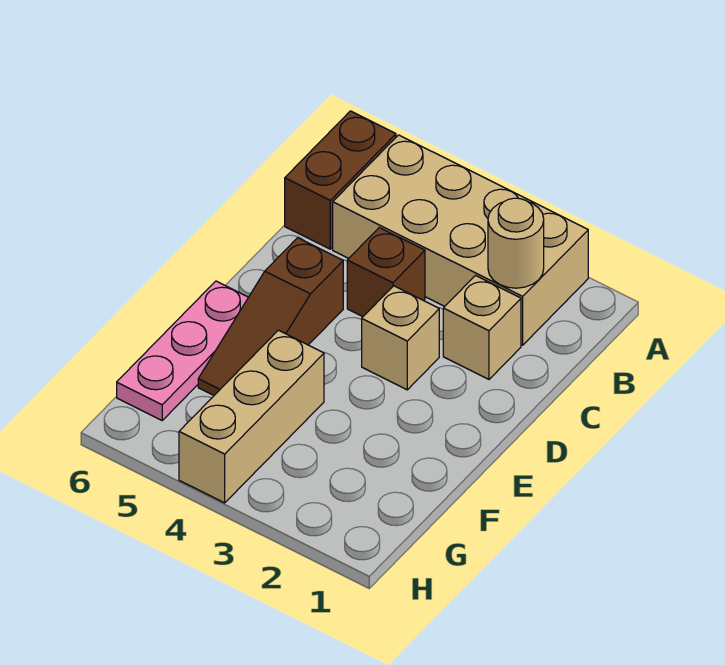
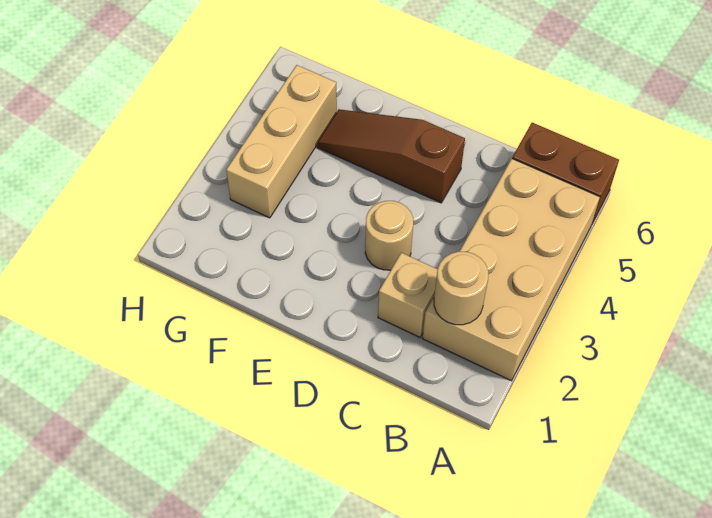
brown 1x1 brick [347,228,425,317] -> none
tan 1x1 brick [362,286,439,390] -> tan 1x1 round brick [365,201,413,270]
pink 1x3 plate [117,281,248,420] -> none
tan 1x3 brick [179,330,324,503] -> tan 1x3 brick turned to [226,65,337,218]

